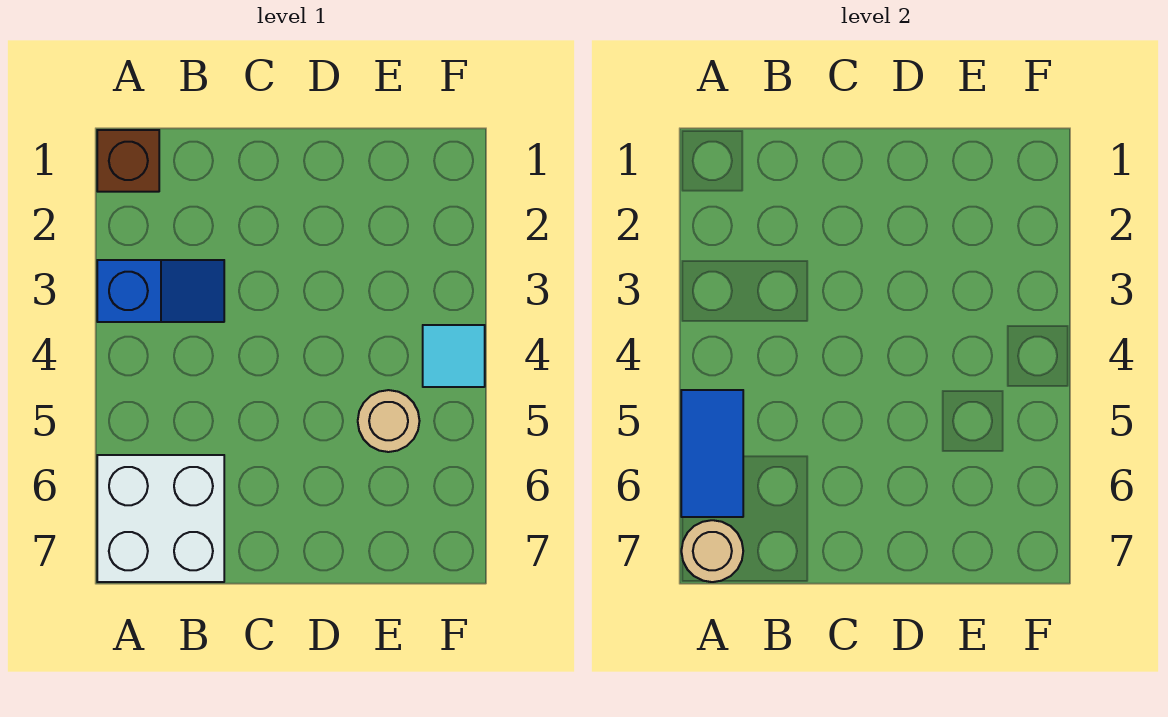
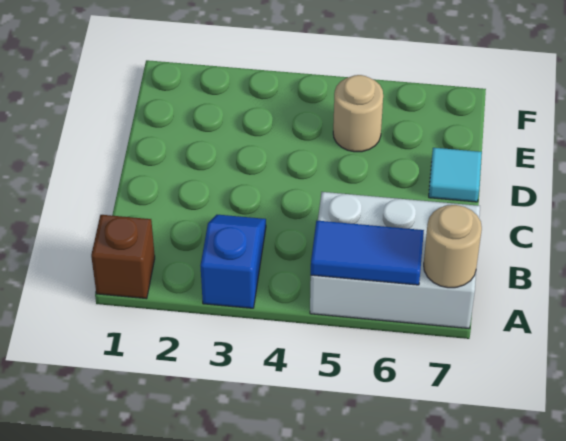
white 2x2 brick [97,455,224,582] -> white 2x3 brick [310,192,480,328]
cyan 1x1 tile [423,325,485,387] -> cyan 1x1 tile moved to [429,148,482,202]

